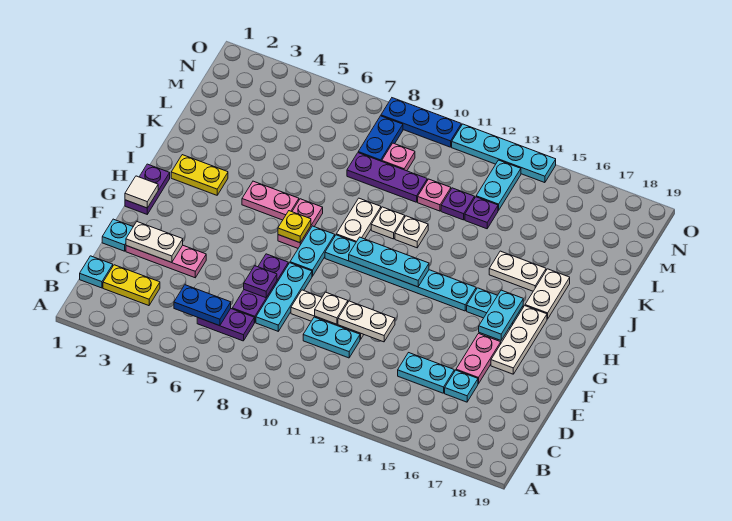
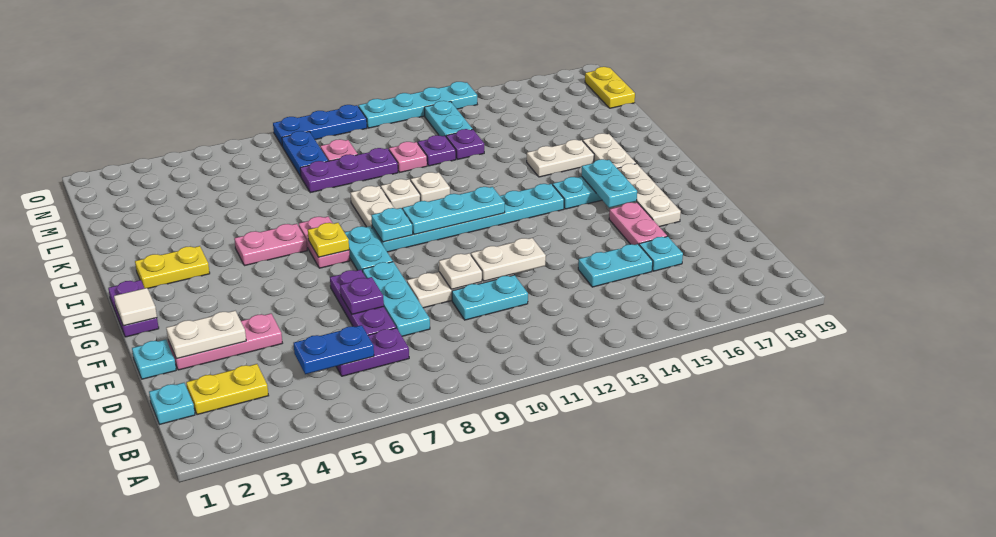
none -> cyan 1x1 plate [371,208,413,242]
none -> yellow 1x2 plate [585,67,635,108]

